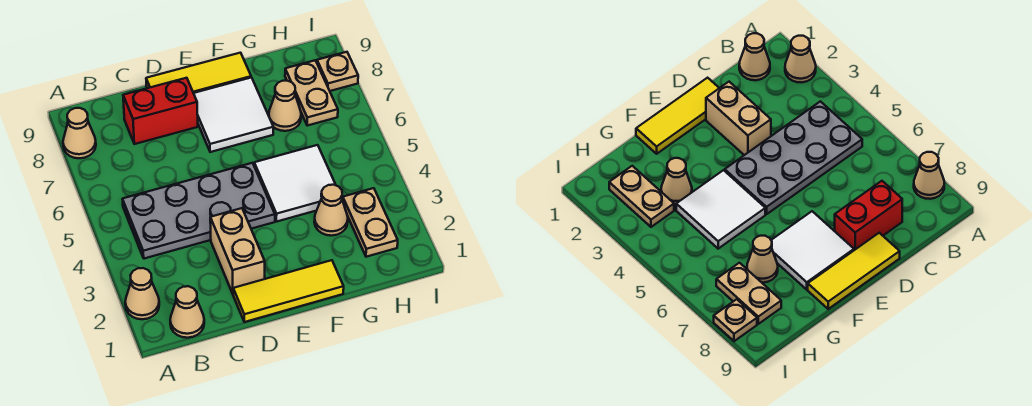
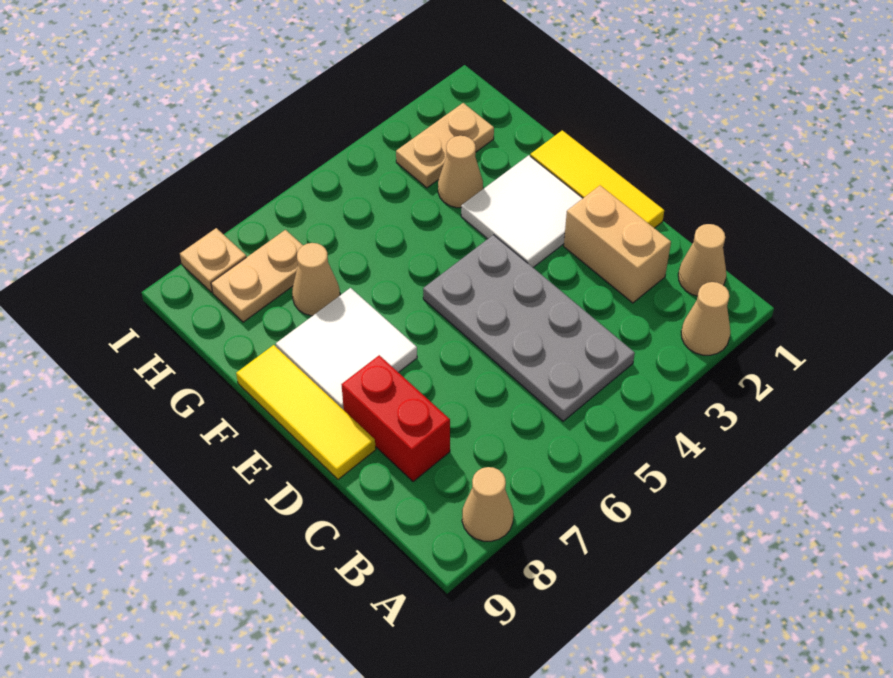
tan 1x2 brick [210,208,265,294] -> tan 1x2 brick turned to [564,186,671,303]
white 2x2 tile [254,145,336,221] -> white 2x2 tile moved to [461,155,583,267]

